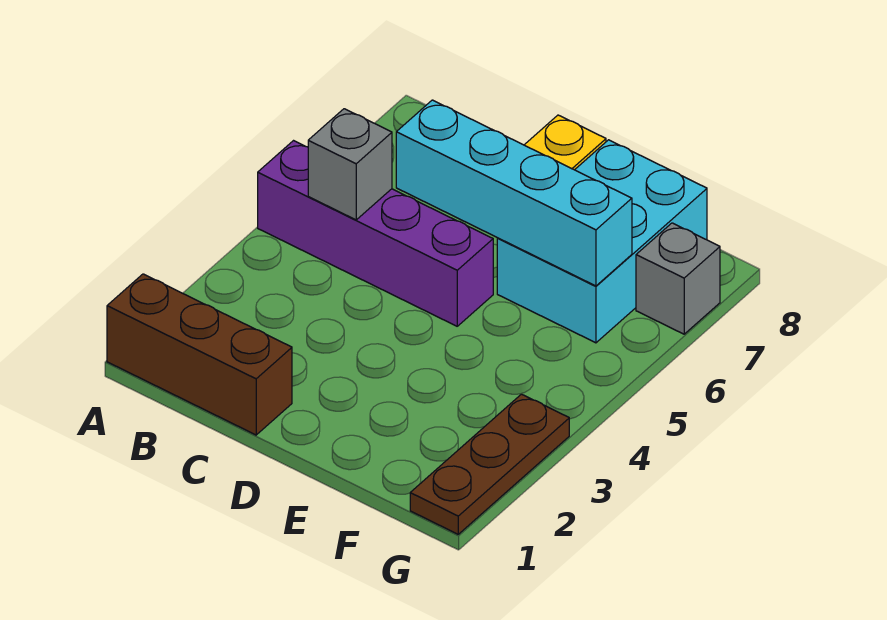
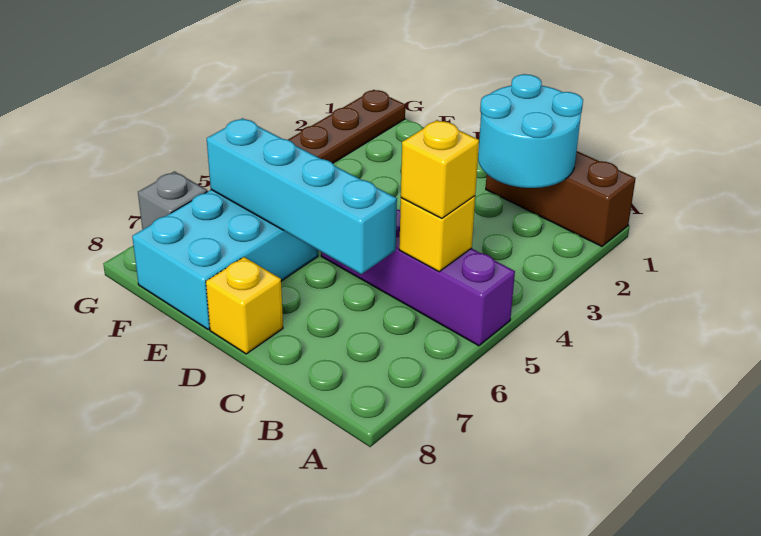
none -> cyan 2x2 round brick [478,74,583,188]
grey 1x1 brick [308,109,392,220] -> yellow 1x1 brick [399,196,475,272]
none -> yellow 1x1 brick [401,120,479,218]

